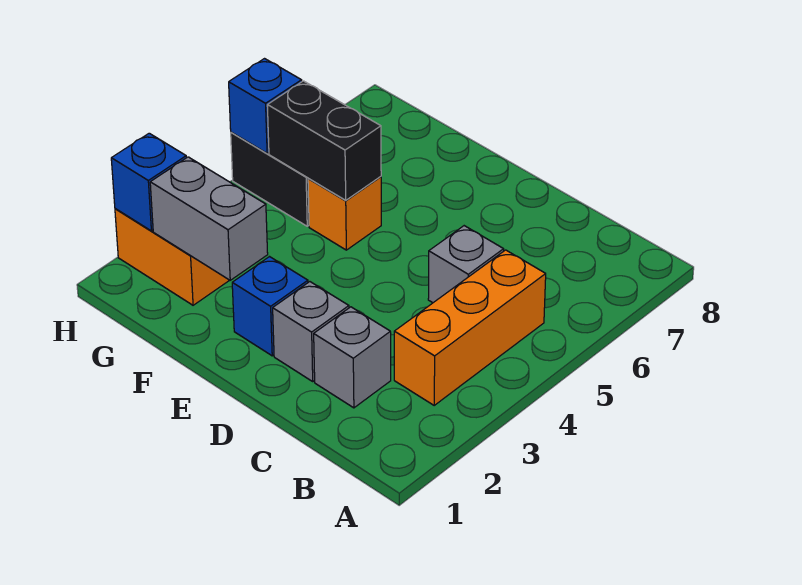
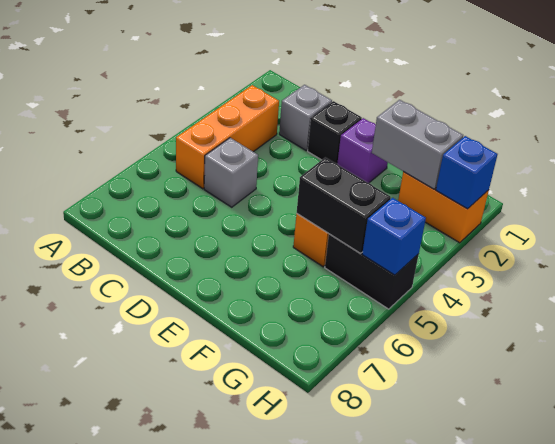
grey 1x1 brick [273,282,349,381] -> black 1x1 brick [308,101,362,164]
blue 1x1 brick [232,257,308,356] -> purple 1x1 brick [337,118,388,183]

